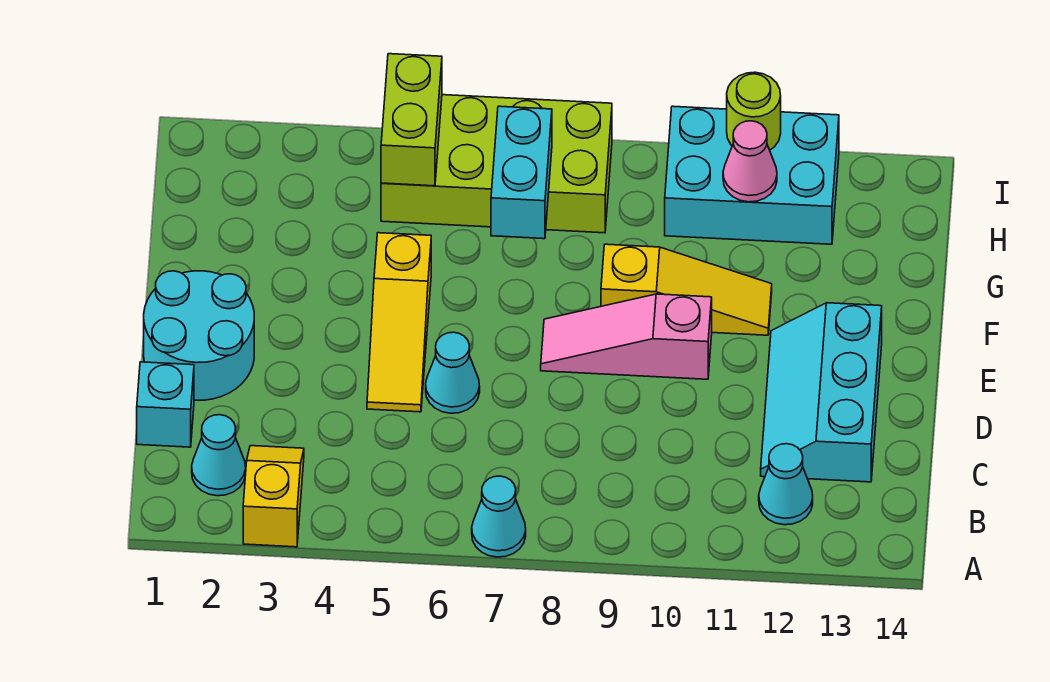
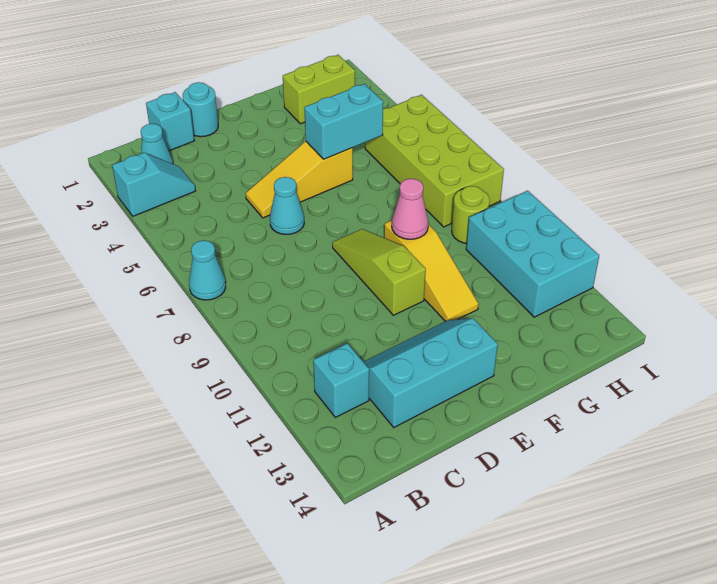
yellow 1x2 slope [243,446,304,547] -> cyan 1x2 slope [112,153,195,216]
cyan 1x1 cone [759,444,813,525] -> cyan 1x1 brick [313,343,369,417]
cyan 2x2 round brick [144,271,254,400] -> cyan 1x1 round brick [183,82,218,137]
pink 1x3 slope [541,294,712,379] -> lime 1x3 slope [332,229,426,315]
cyan 1x2 brick [491,106,552,239] -> cyan 1x2 brick moved to [304,84,383,159]
lime 1x2 brick [381,54,442,186] -> lime 1x2 brick moved to [283,55,355,124]
pink 1x1 cone [723,121,777,202] -> pink 1x1 cone moved to [392,179,428,239]
lime 1x1 round brick [727,72,781,150] -> lime 1x1 round brick moved to [452,186,490,243]

